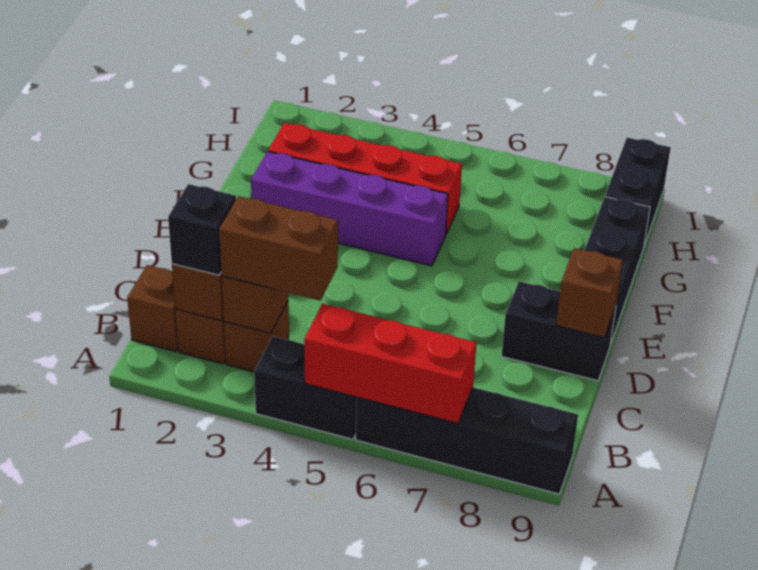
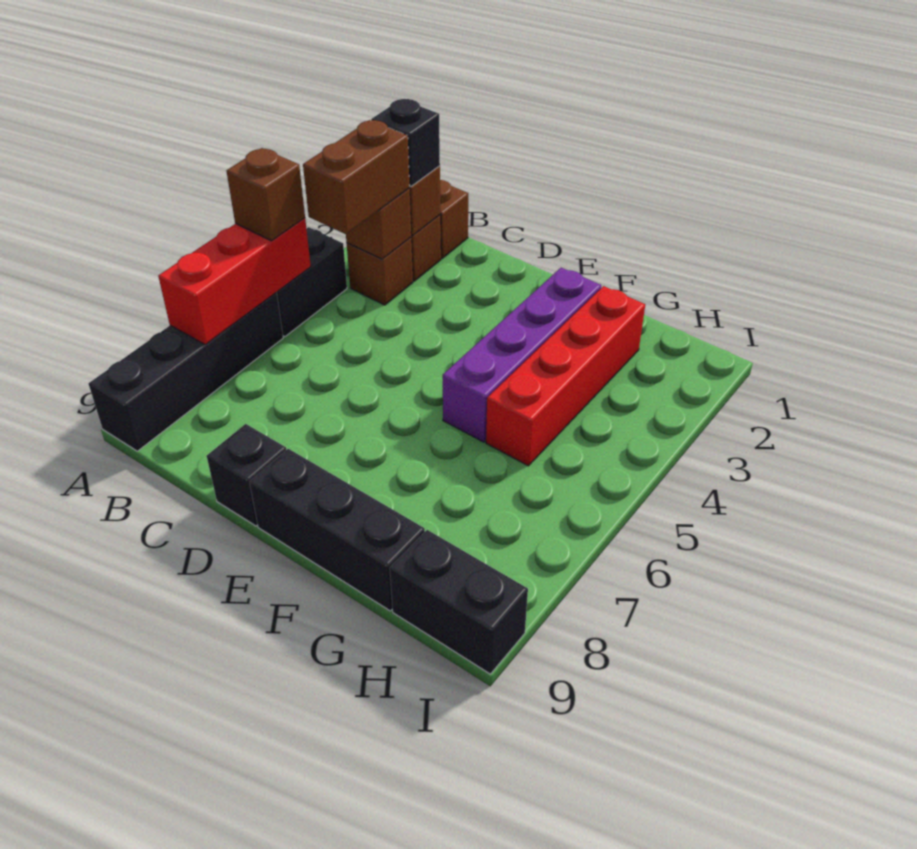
black 1x2 brick [502,281,616,381] -> black 1x1 brick [207,424,286,526]
brown 1x1 brick [556,248,623,338] -> brown 1x1 brick moved to [227,148,305,241]

